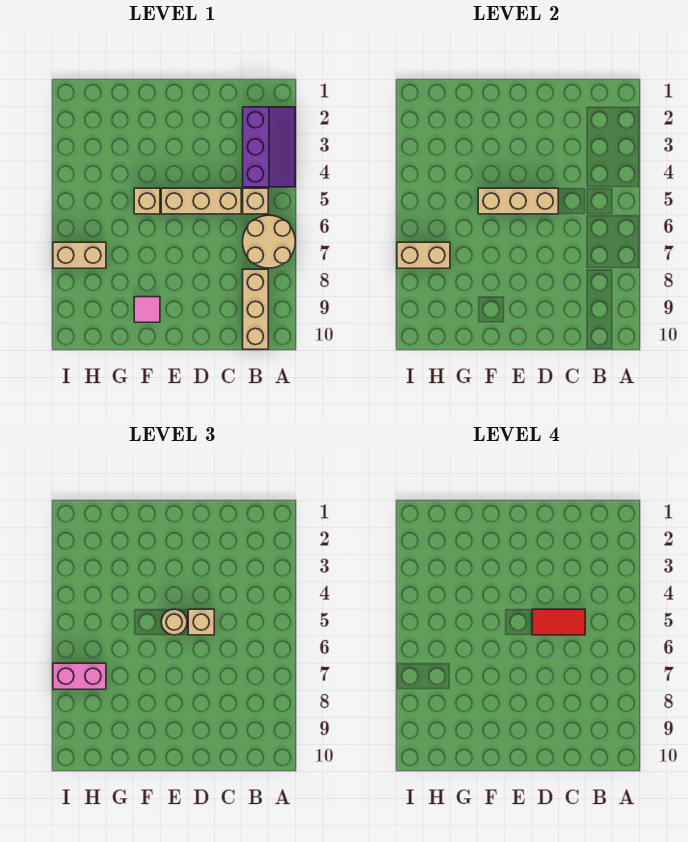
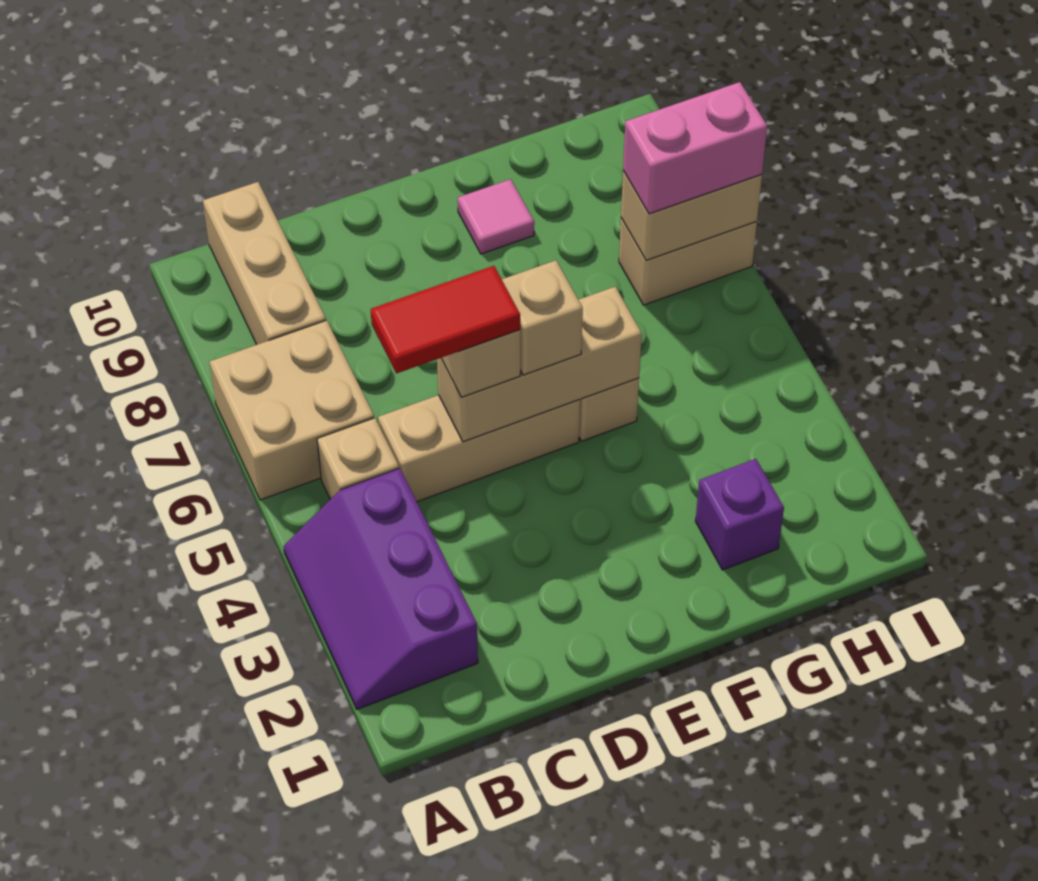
tan 2x2 round brick [243,215,295,268] -> tan 2x2 brick [210,320,374,500]
tan 1x1 round brick [161,609,187,635] -> tan 1x1 brick [502,260,583,375]
none -> purple 1x1 brick [695,459,784,570]

